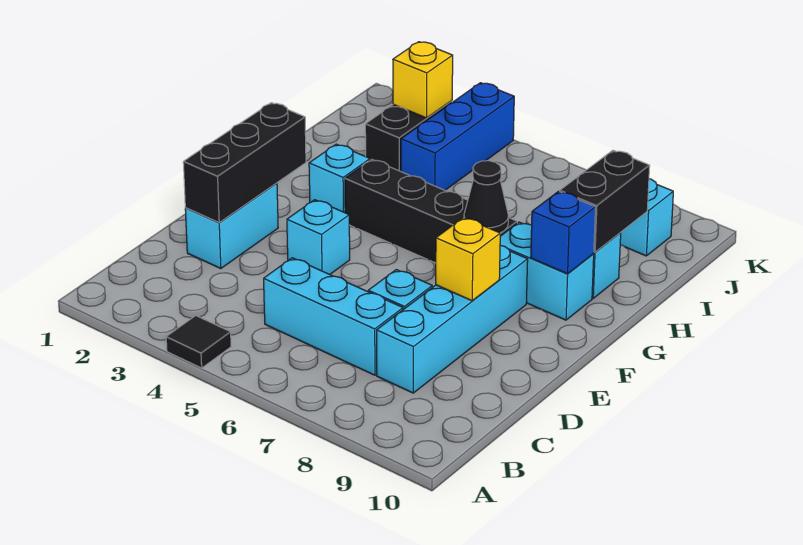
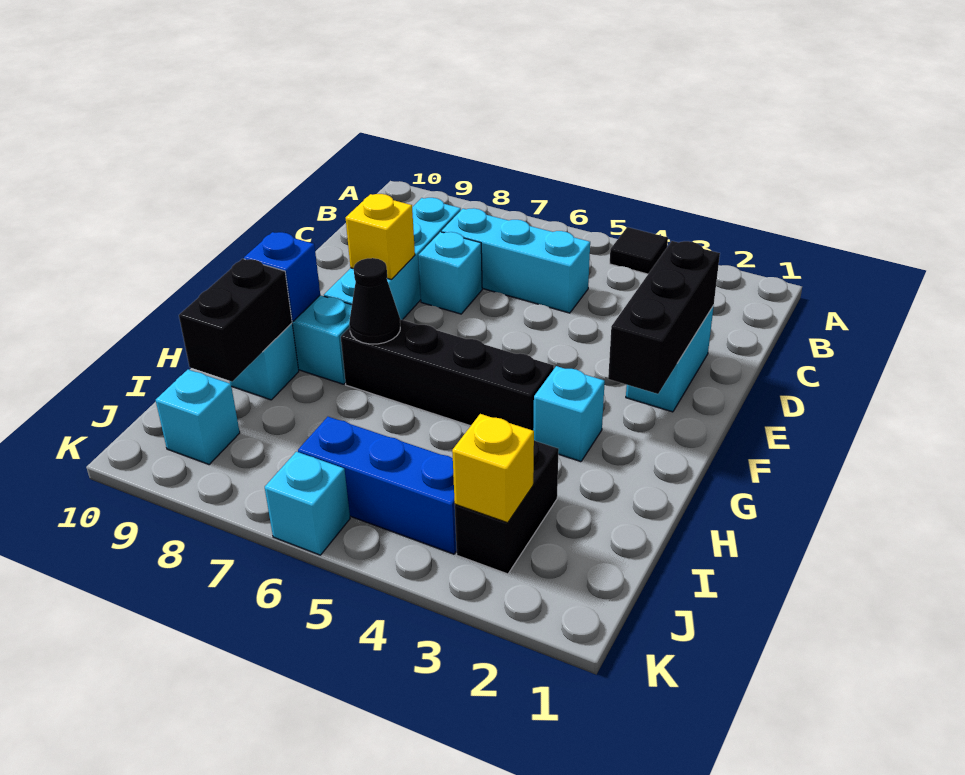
cyan 1x1 brick [287,200,350,274] -> cyan 1x1 brick moved to [265,452,350,555]
blue 1x3 brick [401,83,514,190] -> blue 1x3 brick turned to [298,417,457,554]

